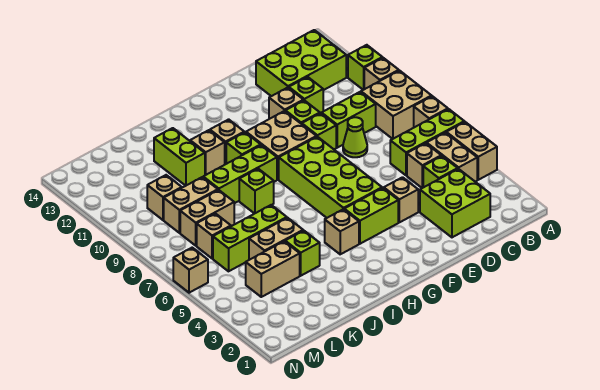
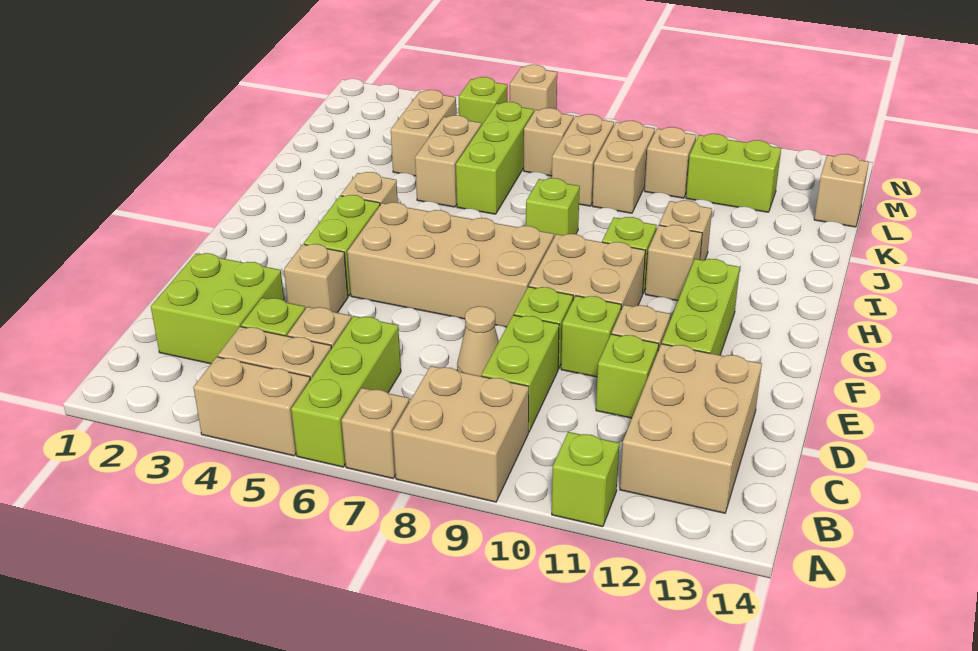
tan 1x1 brick [364,58,399,89] -> tan 1x1 brick moved to [814,154,869,227]
lime 2x3 brick [256,30,346,96] -> tan 2x3 brick [620,344,762,513]
lime 1x1 cone [343,117,367,157] -> tan 1x1 cone [457,306,499,376]
lime 2x4 brick [279,137,382,218] -> tan 2x4 brick [347,202,554,327]
lime 1x3 brick [203,145,277,203] -> lime 1x3 brick moved to [662,259,740,355]
lime 1x1 brick [285,231,320,276] -> lime 1x1 brick moved to [459,77,507,126]
lime 1x2 brick [154,128,205,186] -> lime 1x2 brick moved to [686,134,781,212]

